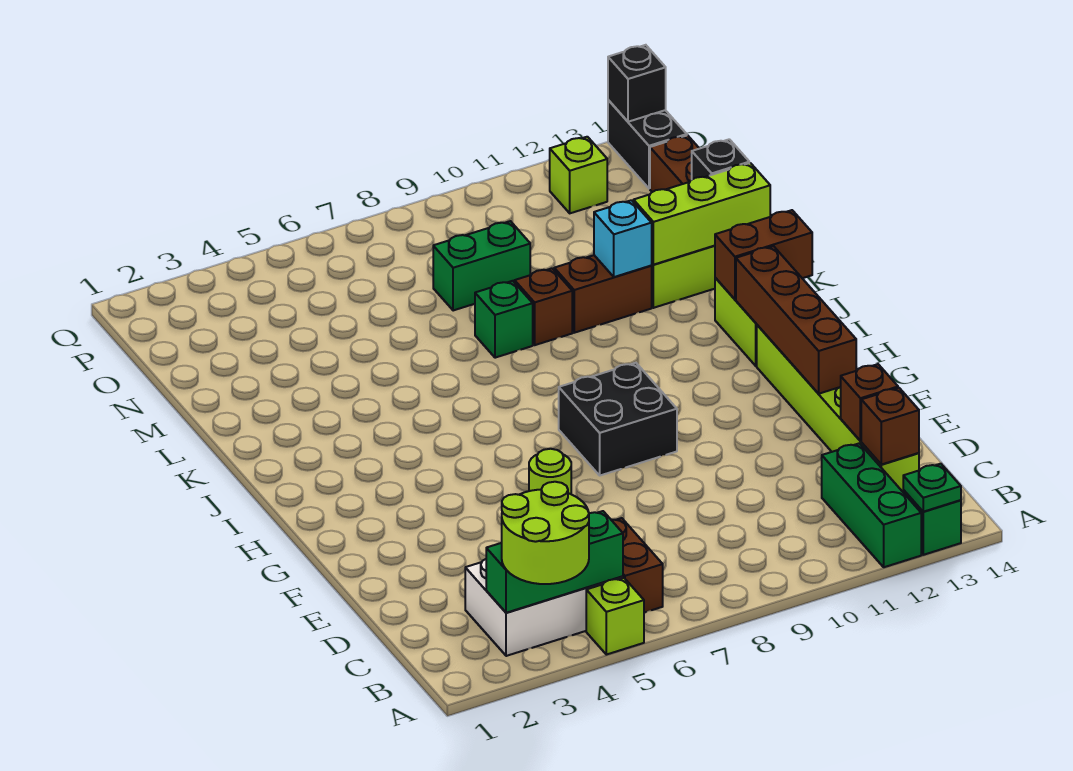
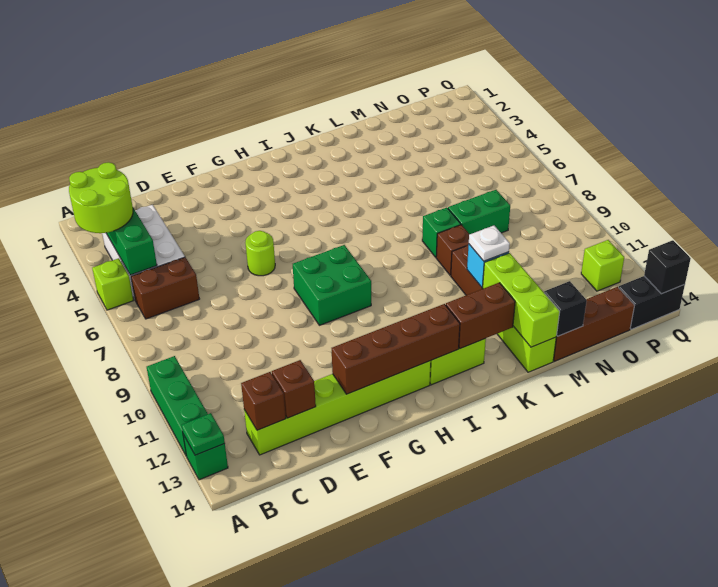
green 1x3 brick [822,443,921,567] -> green 1x3 brick turned to [147,356,208,456]
black 2x2 brick [559,363,677,475] -> green 2x2 brick [293,245,371,325]
brown 1x2 brick [715,210,812,299] -> brown 1x2 brick turned to [446,283,515,349]
none -> white 1x1 plate [469,226,510,261]
green 1x2 brick [433,221,530,311] -> green 1x2 brick turned to [448,190,510,234]

